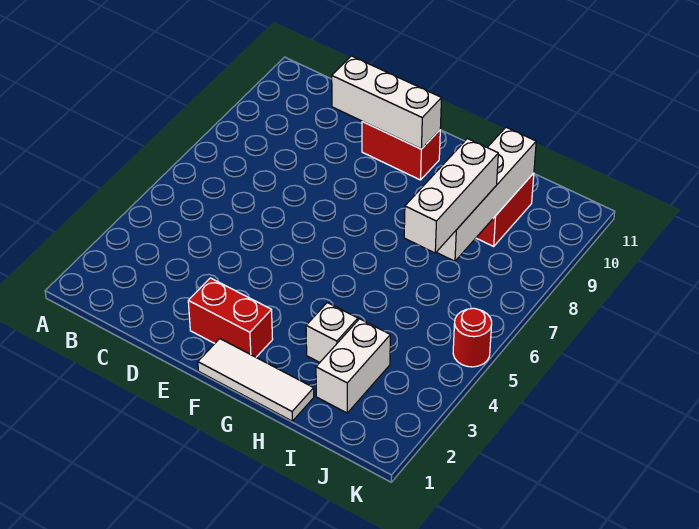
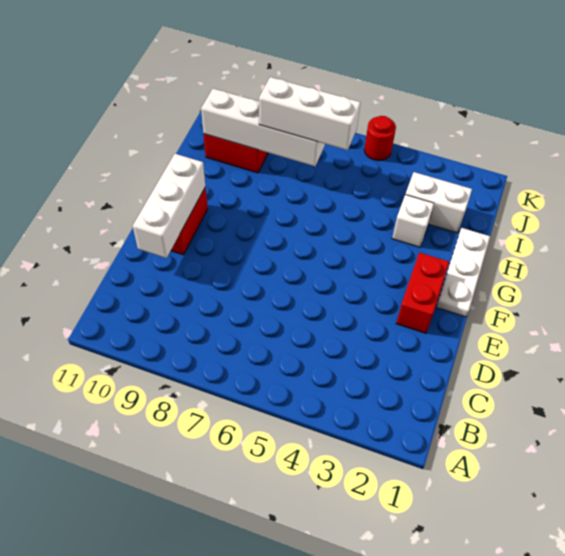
white 1x3 tile [198,339,314,421] -> white 1x3 plate [437,228,490,317]

